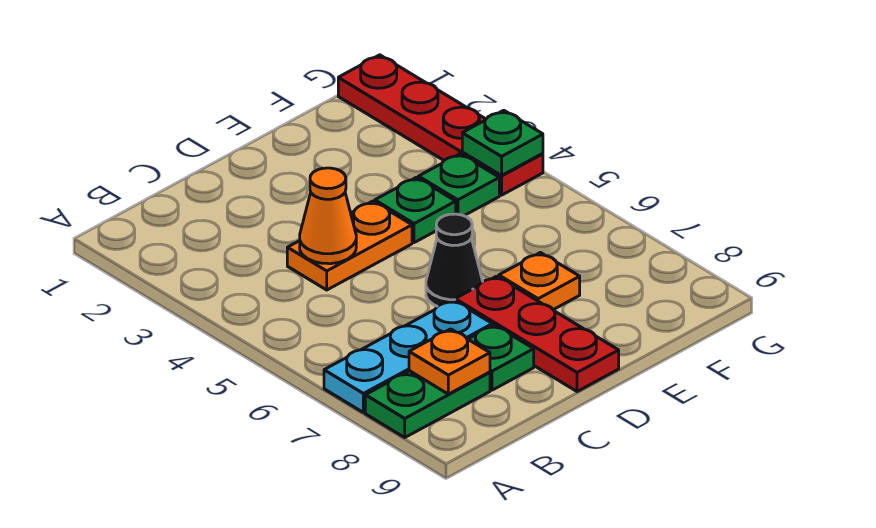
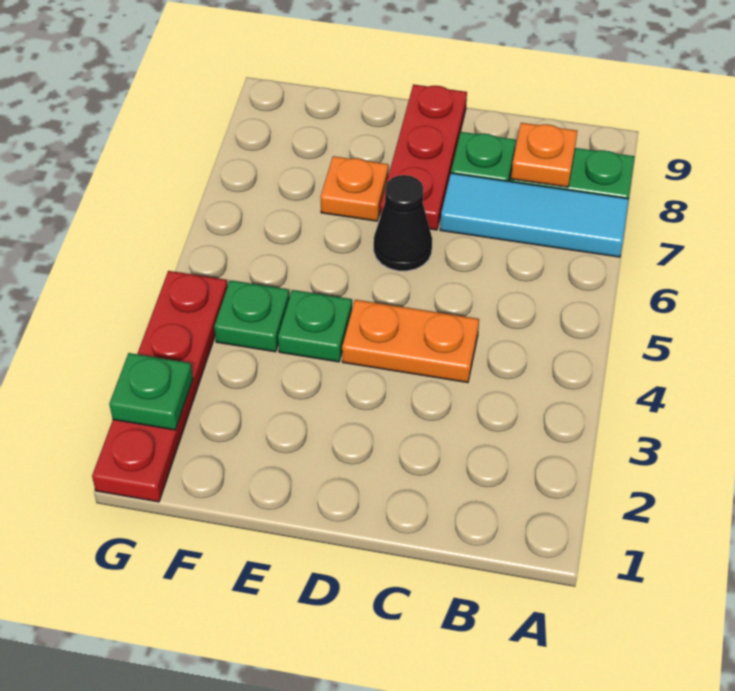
cyan 1x3 plate [324,300,492,412] -> cyan 1x3 tile [440,173,629,257]
orange 1x1 cone [300,168,356,264] -> none
green 1x1 plate [462,110,543,175] -> green 1x1 plate moved to [109,353,193,430]

